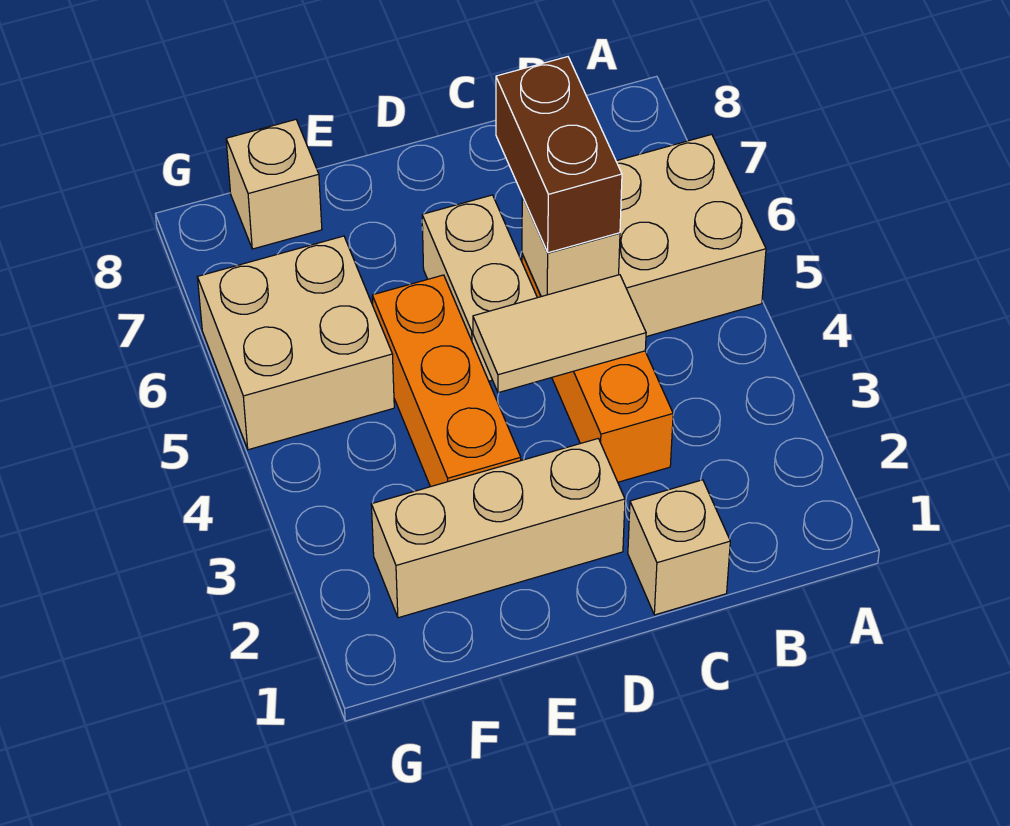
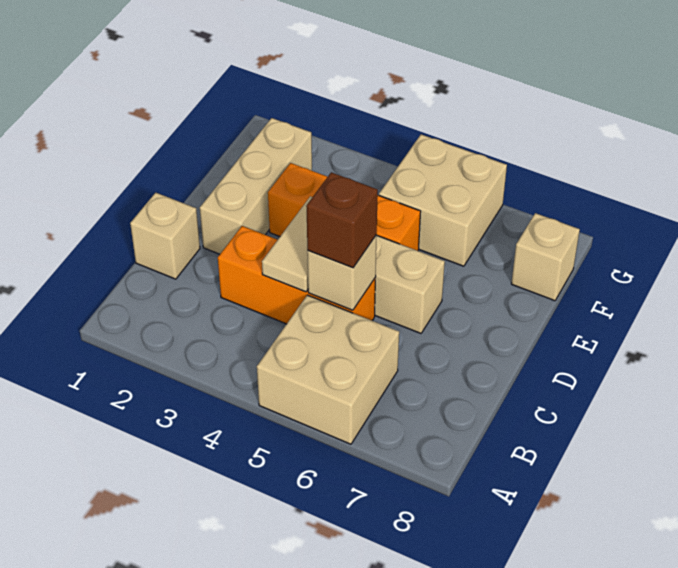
brown 1x2 brick [496,57,622,253] -> brown 1x1 brick [306,172,378,268]

